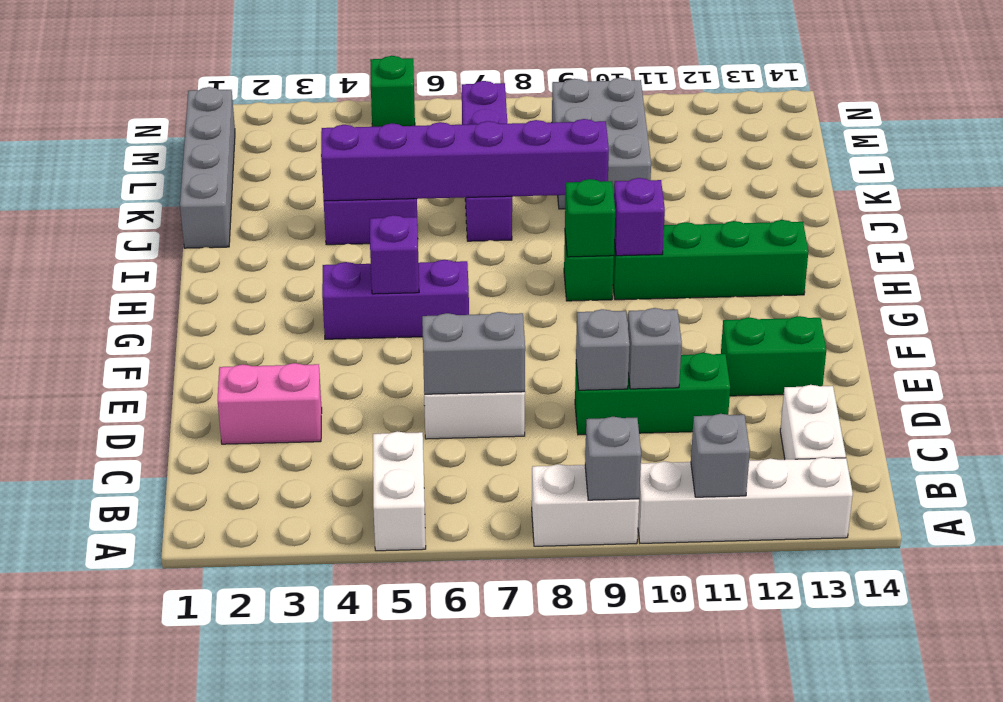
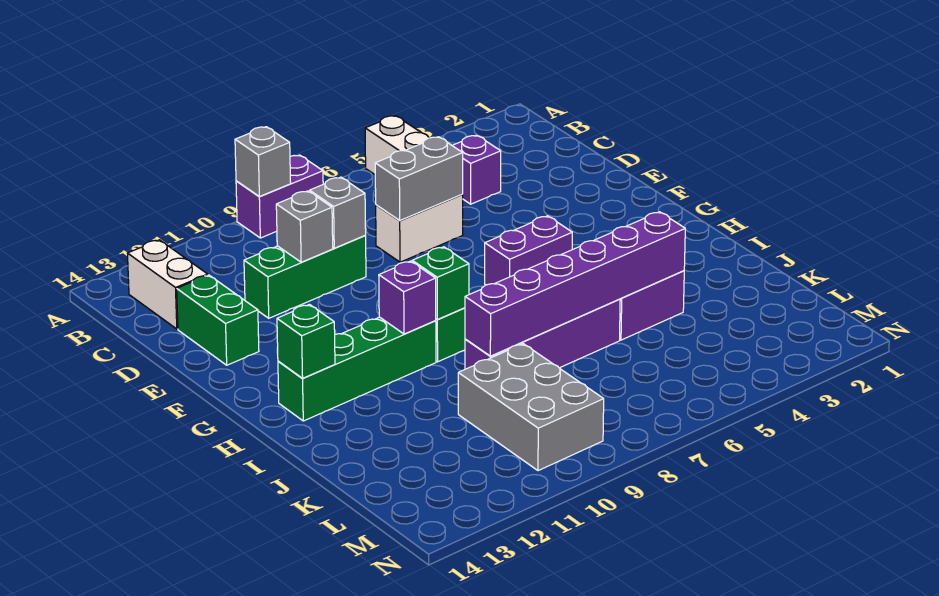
white 1x2 brick [532,464,639,546] -> purple 1x2 brick [236,155,323,238]
white 1x4 brick [638,457,853,543] -> none
grey 1x1 brick [691,414,750,497] -> none
pink 1x2 brick [218,363,322,444] -> none
green 1x2 brick [721,316,826,396] -> green 1x2 brick turned to [177,275,259,365]
purple 1x3 brick [322,260,469,339] -> purple 1x2 brick [485,216,572,285]
purple 1x1 brick [370,215,419,294] -> purple 1x1 brick moved to [452,135,501,204]
grey 1x4 brick [180,87,235,248] -> none
purple 1x4 brick [462,81,512,241] -> purple 1x4 brick turned to [465,299,620,369]
green 1x1 brick [370,56,415,127] -> green 1x1 brick moved to [277,304,335,378]

